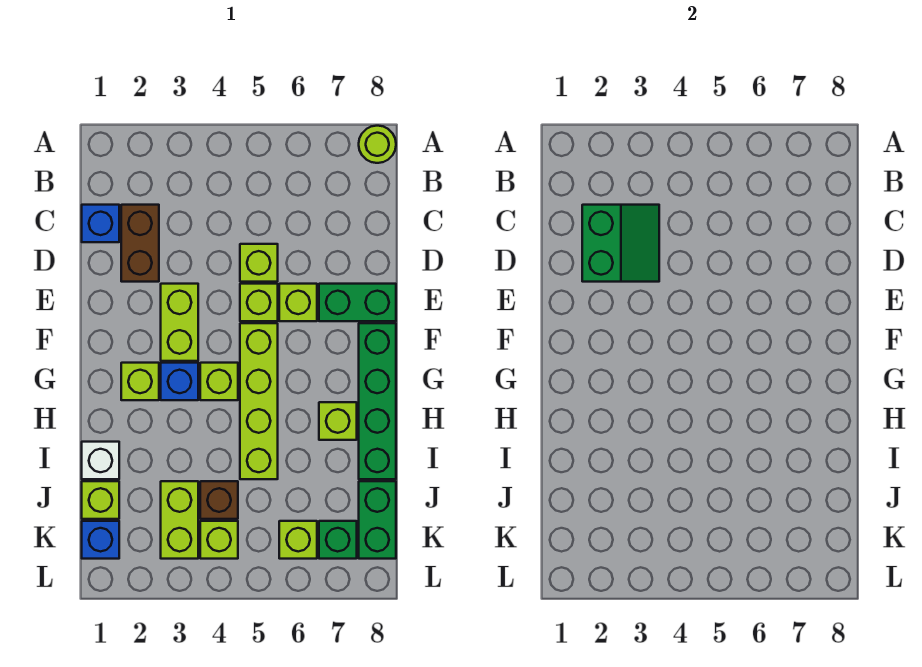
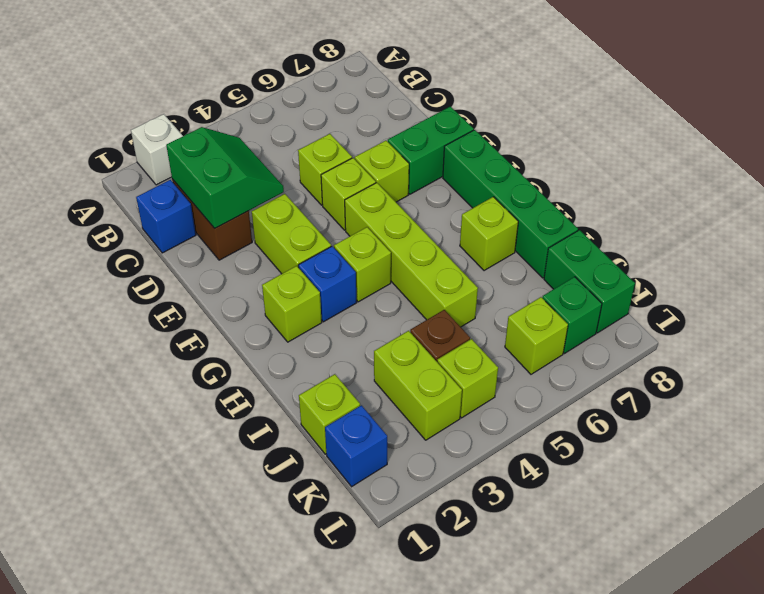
lime 1x1 round brick [359,126,396,163] -> none
white 1x1 brick [82,442,119,479] -> white 1x1 brick moved to [131,114,183,185]

